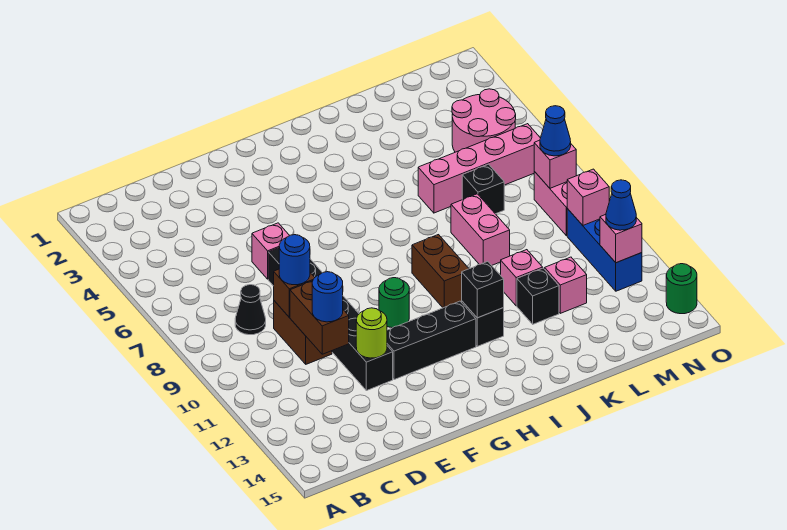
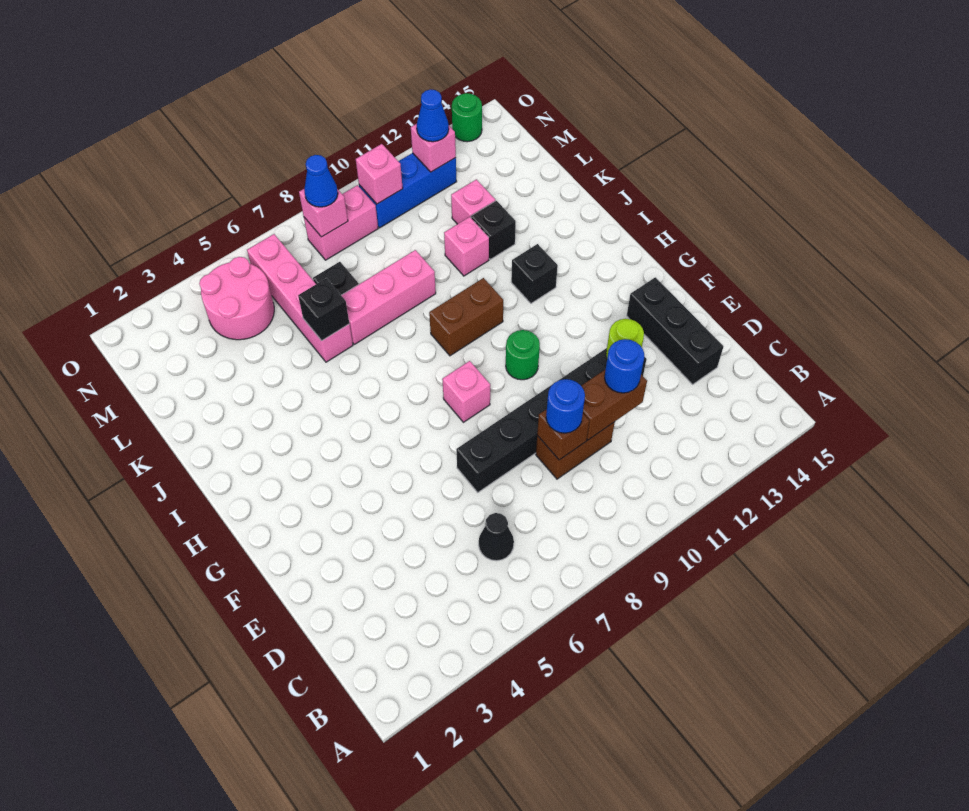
black 1x1 cone [235,285,266,335] -> black 1x1 cone moved to [479,513,514,561]
pink 1x1 brick [252,223,290,279] -> pink 1x1 brick moved to [442,361,490,422]
black 1x3 brick [387,301,476,380] -> black 1x3 brick moved to [627,277,723,384]
black 1x1 brick [462,261,504,318] -> black 1x1 brick moved to [298,278,349,341]
pink 1x2 brick [451,194,510,265] -> pink 1x3 brick [341,250,436,344]

